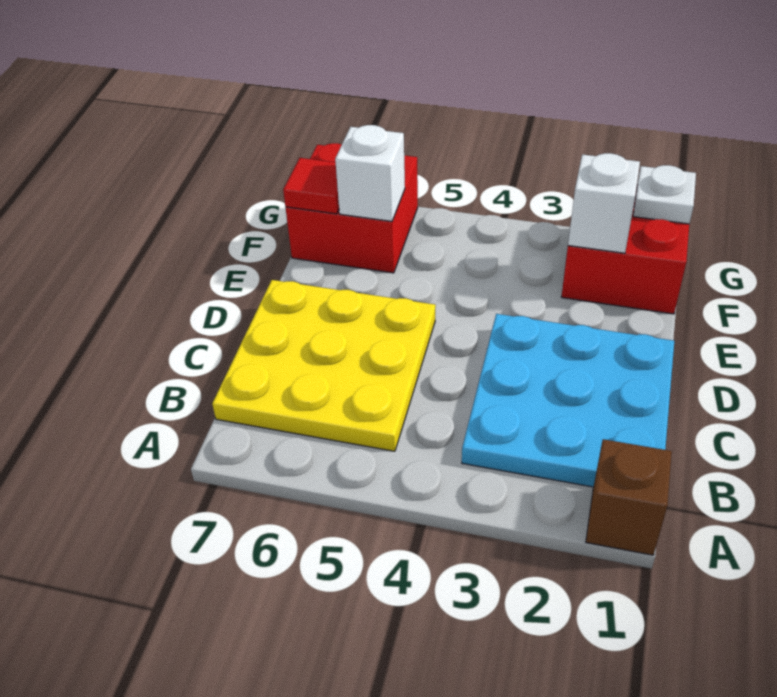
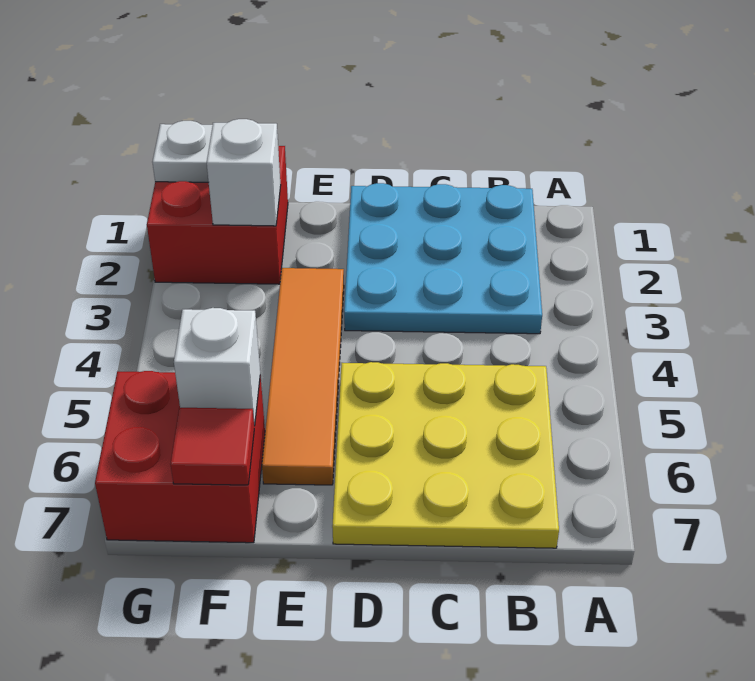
brown 1x1 brick [586,439,672,555] -> none
none -> orange 1x4 tile [262,268,344,485]

